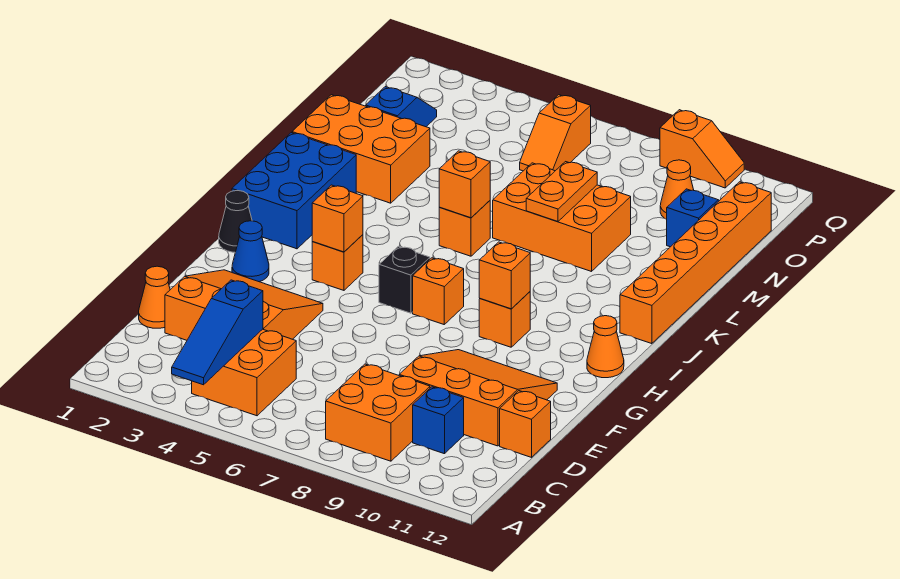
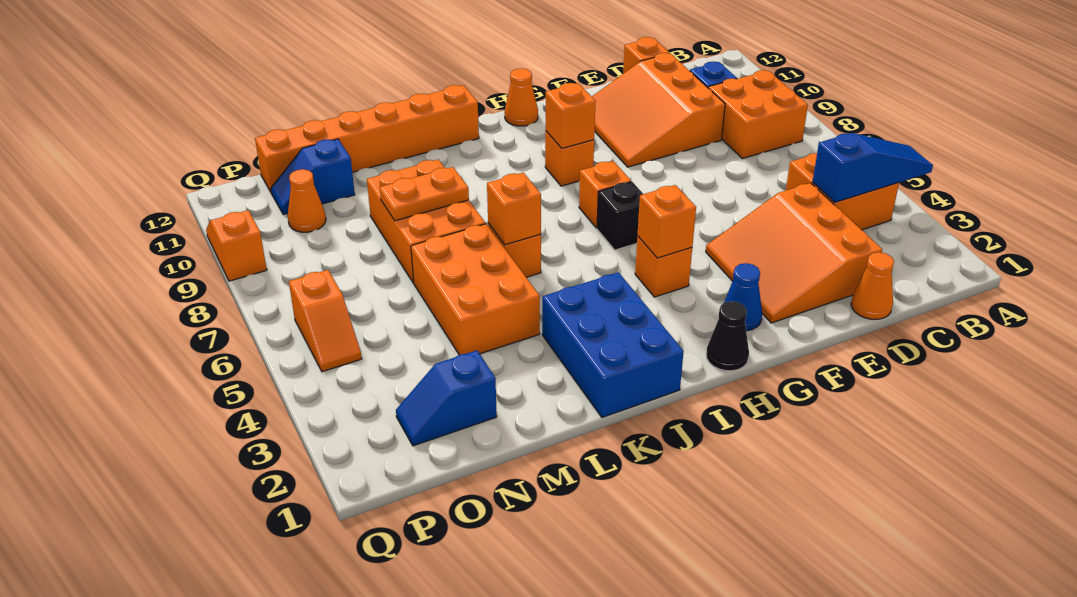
blue 2x3 brick [232,133,356,249] -> blue 2x3 brick turned to [542,272,684,417]
orange 2x3 brick [292,95,430,203] -> orange 2x3 brick moved to [411,224,540,355]
orange 1x2 slope [520,95,591,171] -> orange 1x2 slope turned to [289,270,362,372]

